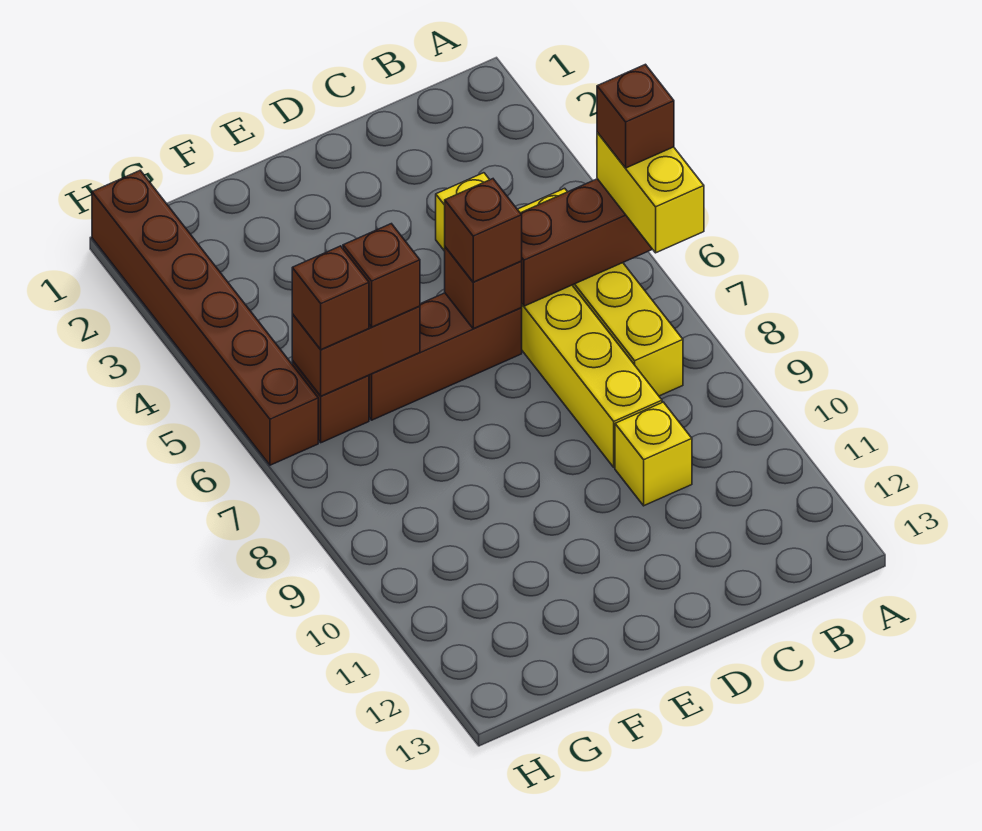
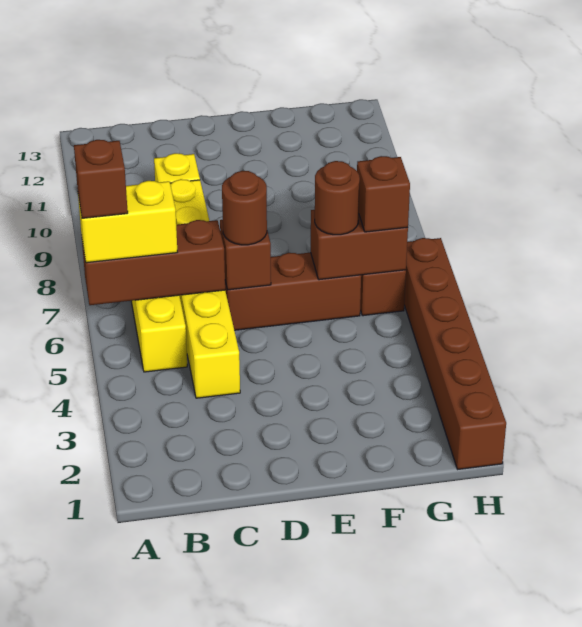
yellow 1x2 brick [597,133,704,253] -> yellow 1x2 brick turned to [78,181,177,263]
brown 1x1 brick [445,179,522,282] -> brown 1x1 round brick [222,171,267,245]
brown 1x1 brick [343,224,420,327] -> brown 1x1 round brick [315,161,360,235]

